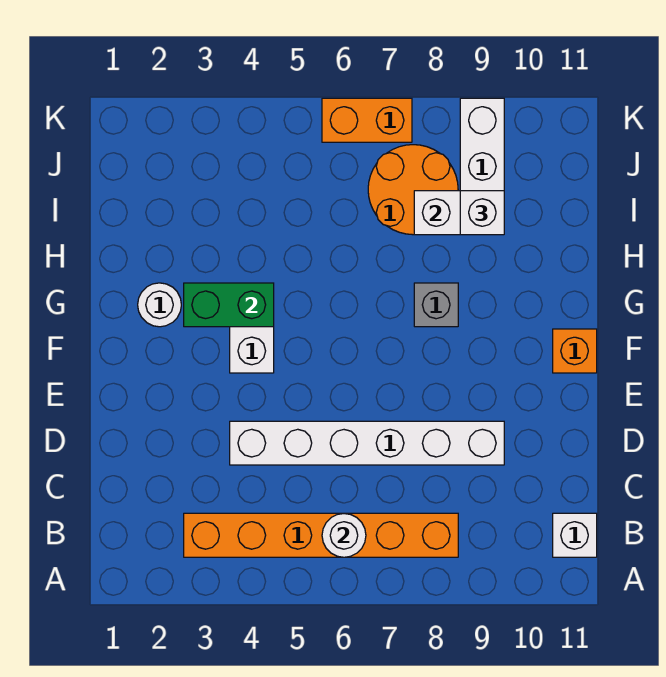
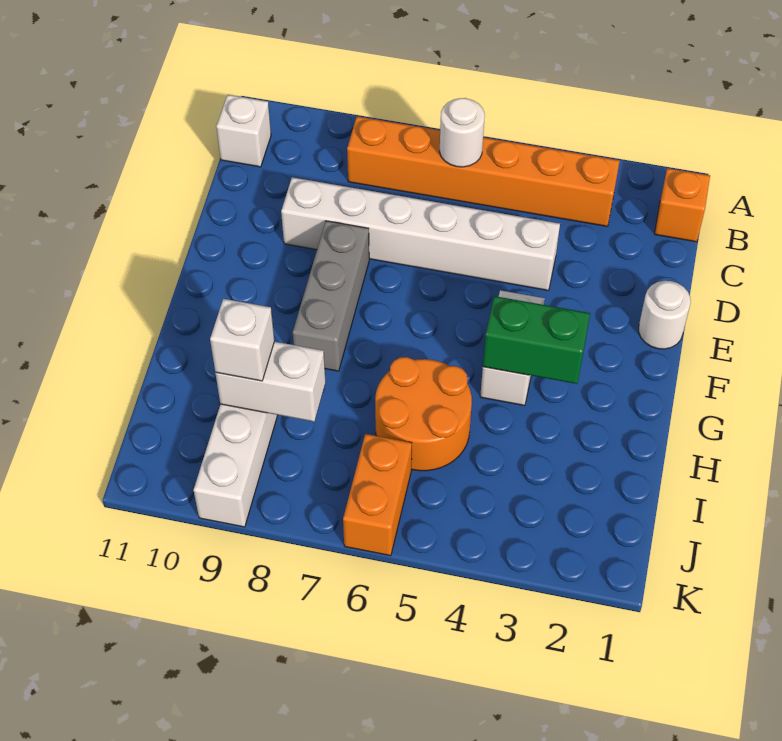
orange 1x1 brick [553,329,597,373] -> orange 1x1 brick moved to [655,168,710,242]
white 1x1 round brick [138,283,181,327] -> white 1x1 round brick moved to [639,281,691,349]
grey 1x1 brick [414,283,458,327] -> grey 1x3 brick [293,221,369,371]
orange 2x2 round brick [368,145,458,235] -> orange 2x2 round brick moved to [375,357,472,471]
orange 1x2 brick [322,98,412,142] -> orange 1x2 brick turned to [343,434,412,556]

